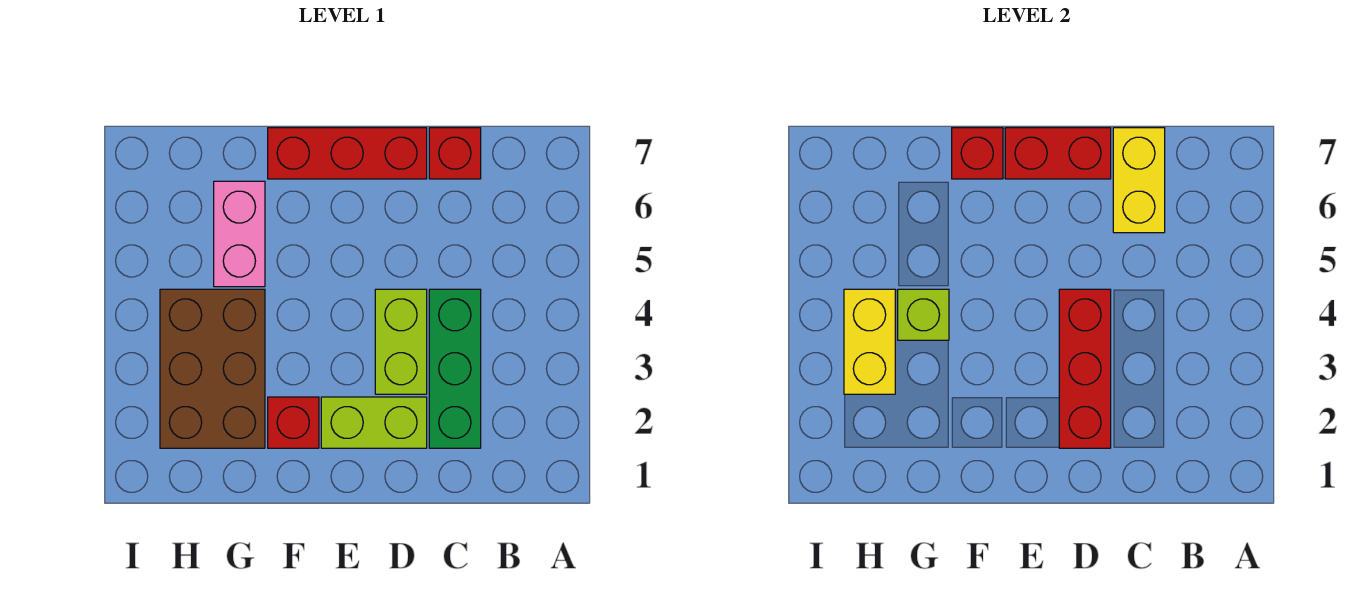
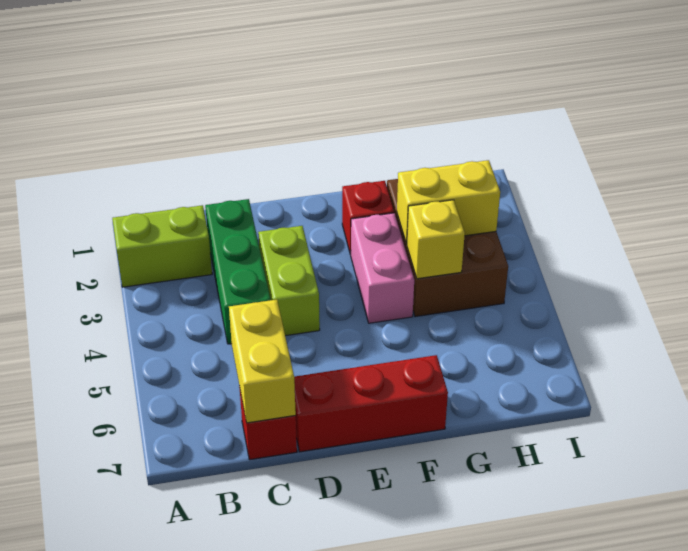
lime 1x2 brick [321,397,427,448] -> lime 1x2 brick moved to [112,205,212,287]
red 1x3 brick [1059,289,1111,448] -> none
red 1x2 brick [1005,128,1111,179] -> none
red 1x1 brick [952,128,1003,179] -> none
lime 1x1 brick [898,289,949,340] -> yellow 1x1 brick [407,200,465,279]
pink 1x2 brick [214,181,265,287] -> pink 1x2 brick moved to [351,213,414,323]
yellow 1x2 brick [844,289,895,394] -> yellow 1x2 brick turned to [397,160,500,244]

